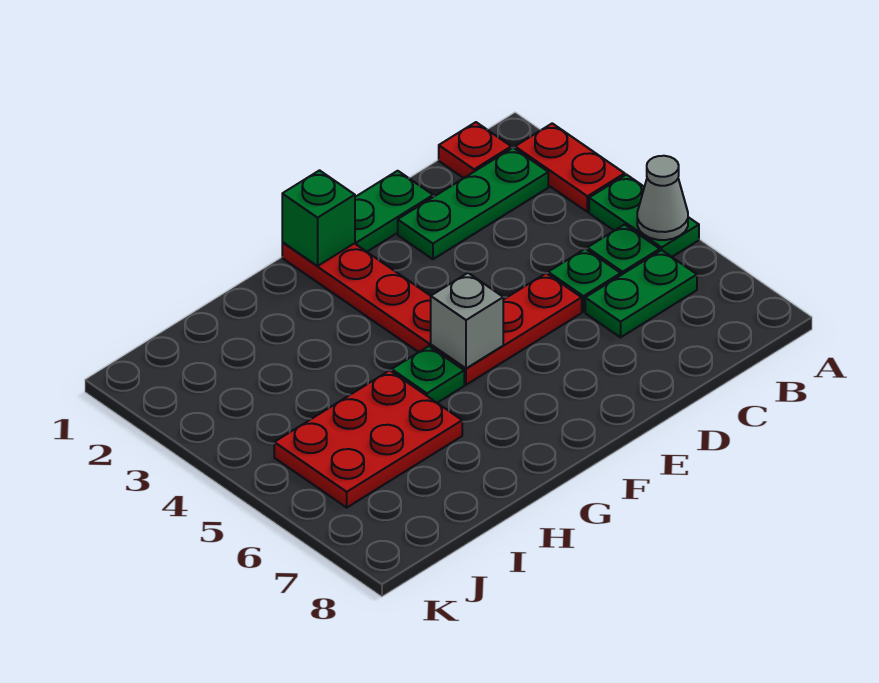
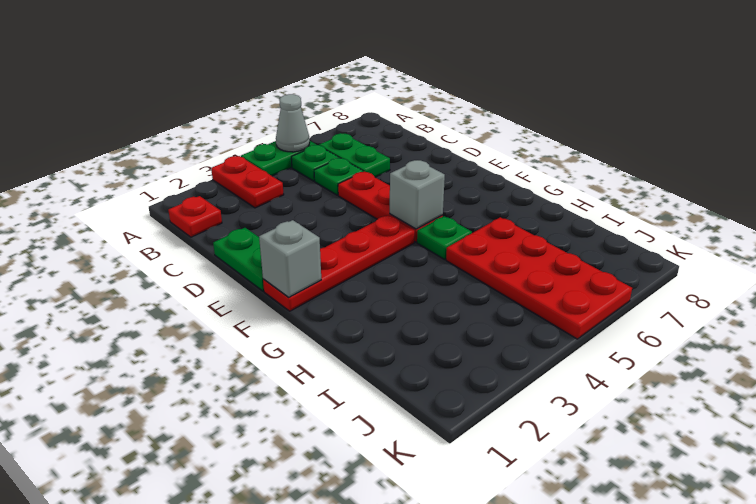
red 1x2 plate [515,123,625,212] -> red 1x2 plate turned to [211,156,284,208]
green 1x3 plate [398,148,548,259] -> none
green 1x1 brick [282,170,355,266] -> grey 1x1 brick [259,220,321,297]
red 2x3 plate [274,370,462,507] -> red 2x4 plate [446,217,632,339]

